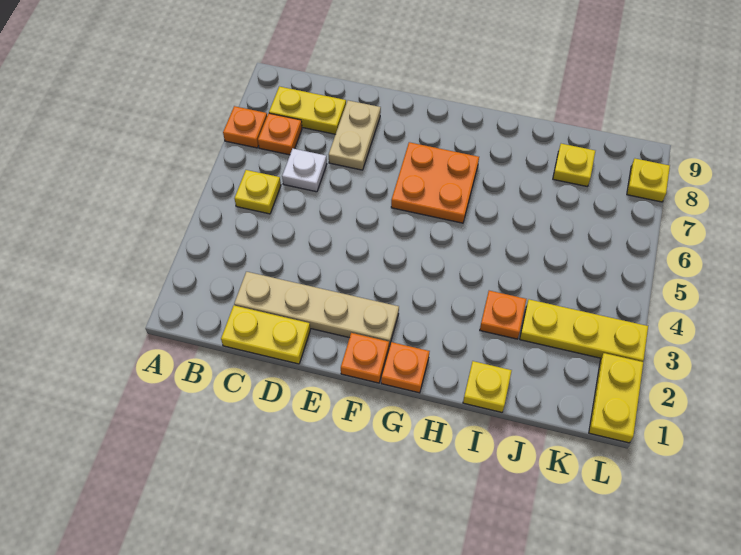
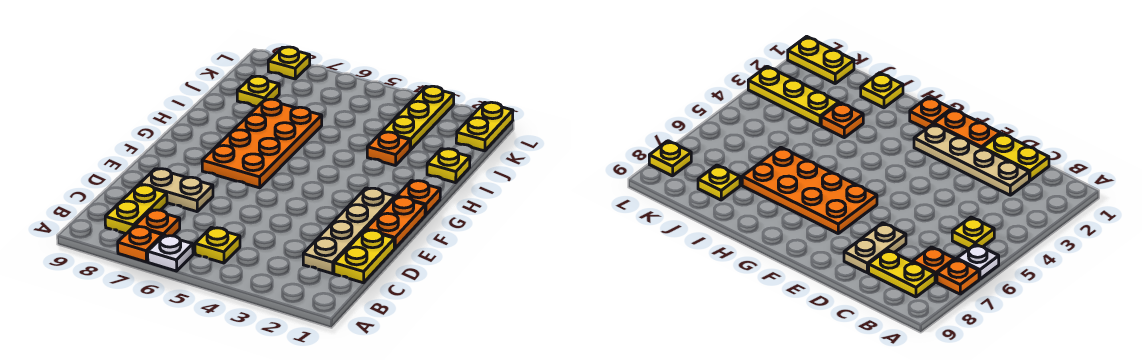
white 1x1 plate [282,149,327,192] -> white 1x1 plate moved to [148,235,193,271]
orange 1x1 plate [341,333,389,383] -> orange 1x2 plate [366,197,425,248]
orange 2x2 plate [391,142,479,223] -> orange 2x4 plate [202,99,322,188]
yellow 1x2 plate [589,353,643,443] -> yellow 1x2 plate turned to [456,102,513,151]

